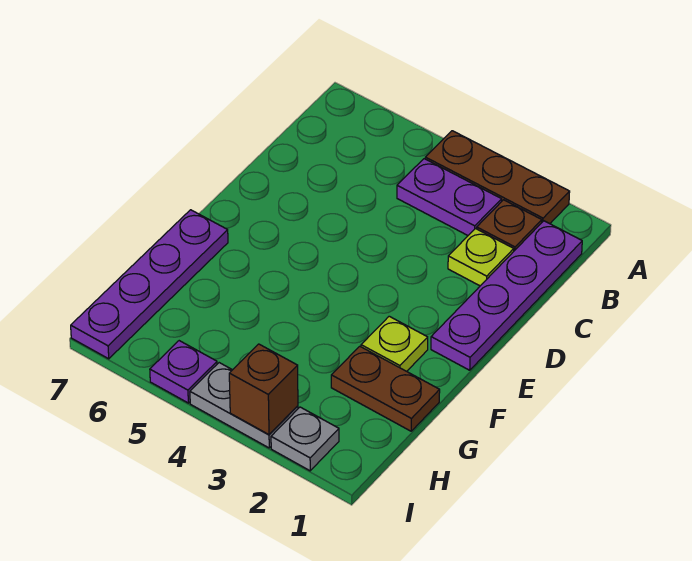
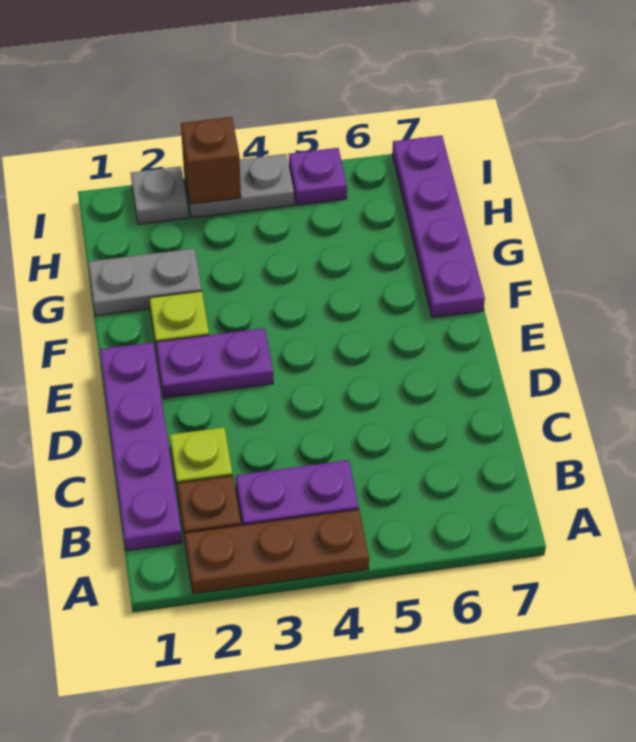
none -> purple 1x2 plate [156,328,273,398]
brown 1x2 plate [331,346,440,431] -> grey 1x2 plate [88,248,202,316]

